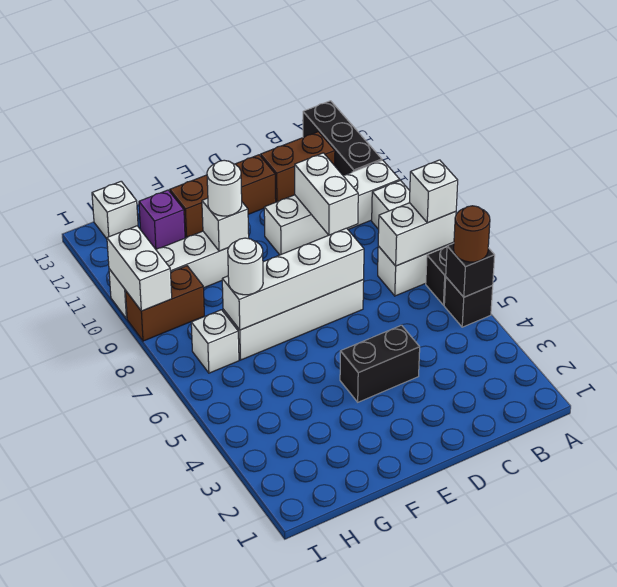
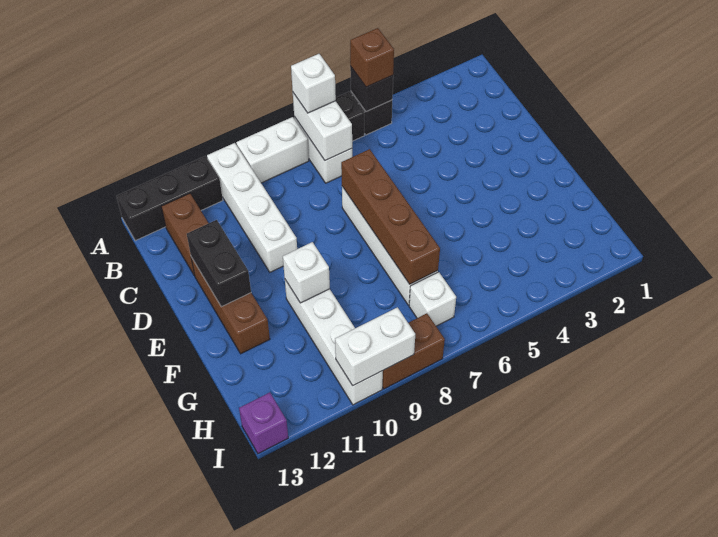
brown 1x1 round brick [454,206,490,262] -> brown 1x1 brick [350,28,394,87]
white 1x2 brick [295,153,358,235] -> none
black 1x2 brick [340,325,420,402] -> black 1x2 brick moved to [187,220,251,307]
white 1x4 brick [222,228,364,330] -> brown 1x4 brick [341,149,440,284]
white 1x1 round brick [207,160,242,216] -> none
white 1x1 round brick [228,238,263,295] -> none
purple 1x1 brick [139,190,185,249] -> purple 1x1 brick moved to [239,392,288,454]
brown 1x2 brick [126,266,204,341] -> brown 1x2 brick turned to [382,313,445,389]
white 1x1 brick [92,181,138,239] -> none

